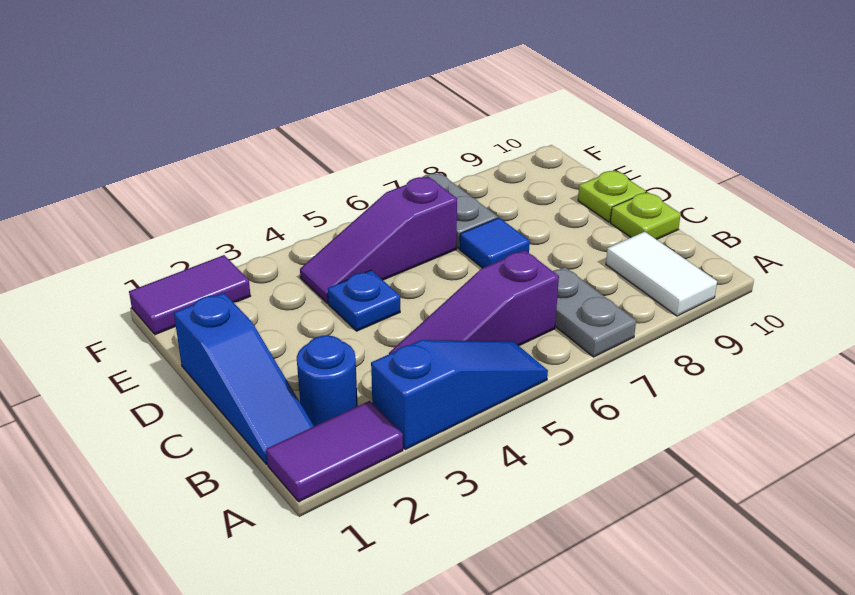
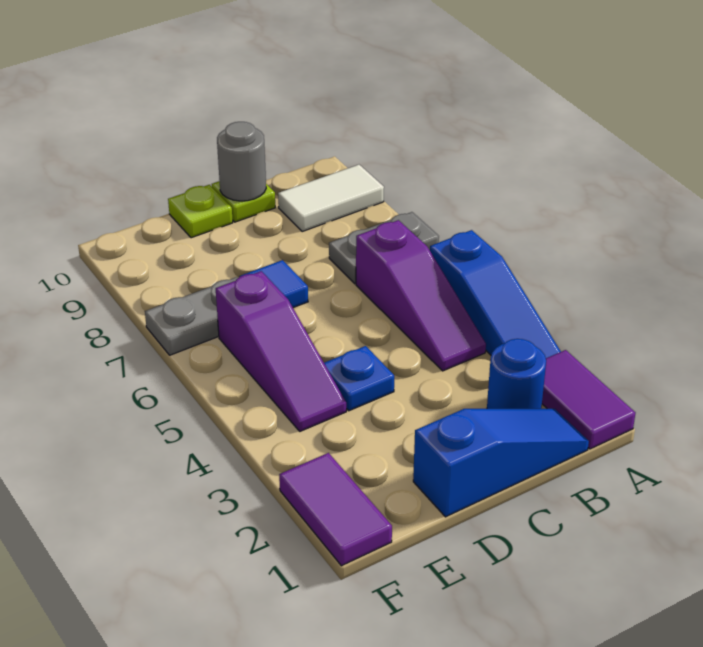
blue 1x3 slope [371,340,548,450] -> blue 1x3 slope turned to [430,230,561,358]
none -> grey 1x1 round brick [217,122,266,201]

